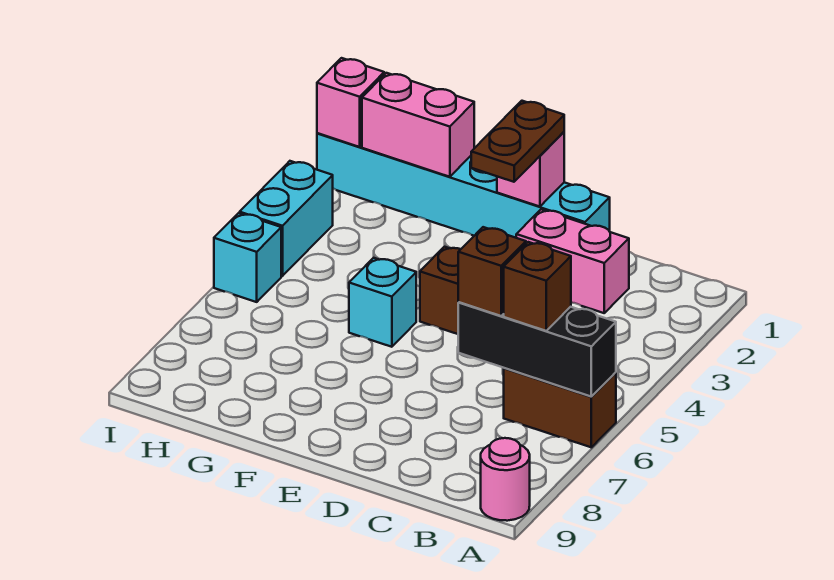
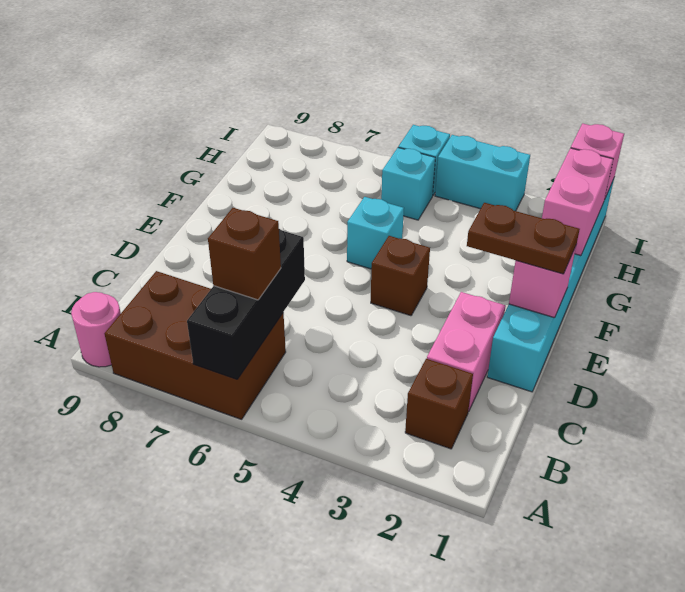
brown 1x2 brick [504,368,616,447] -> brown 2x3 brick [105,271,286,419]
brown 1x1 brick [458,227,526,316] -> brown 1x1 brick moved to [405,359,473,449]
none -> cyan 1x1 brick [381,148,435,220]

